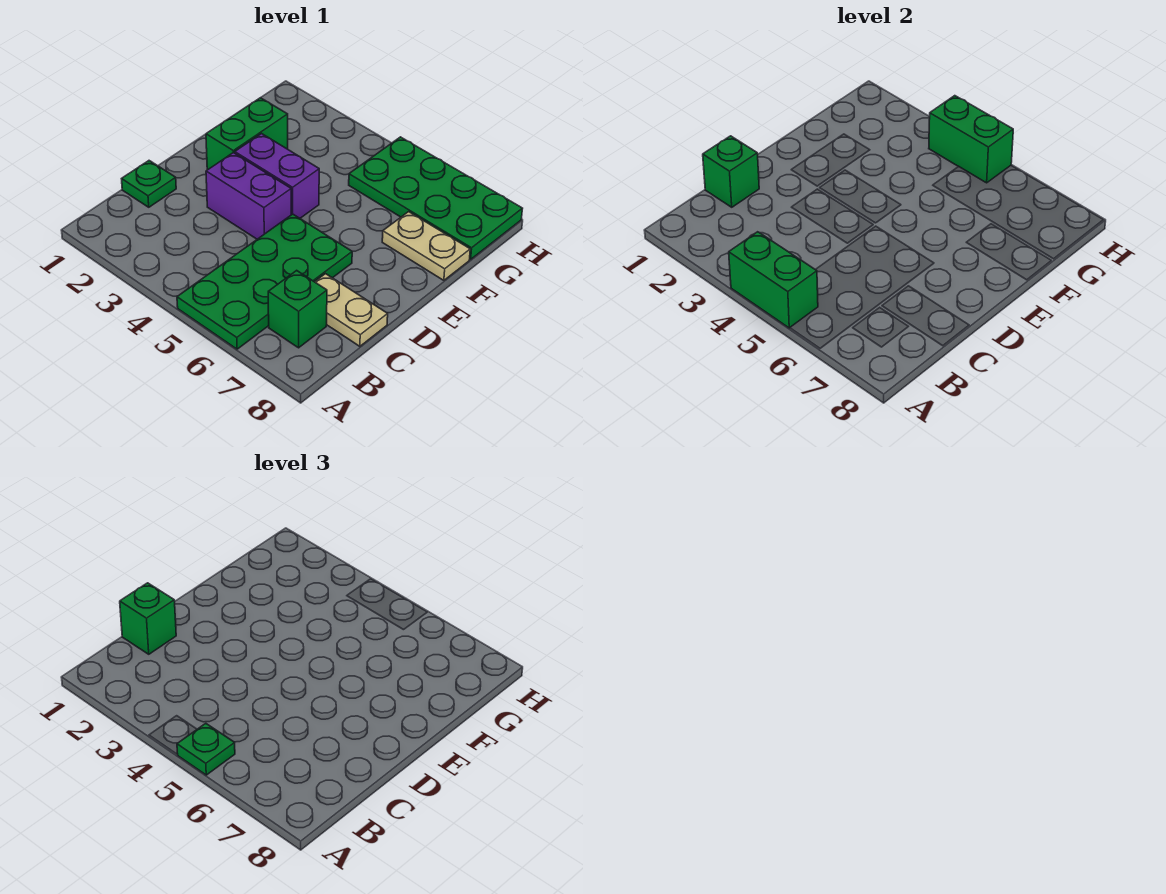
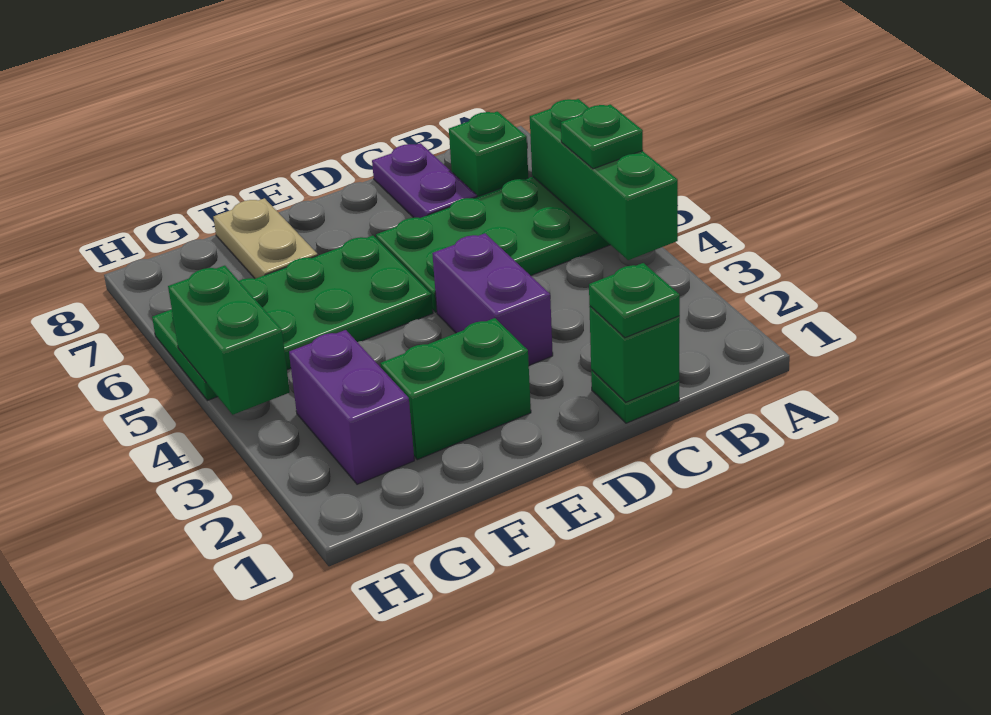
green 1x2 brick [729,232,818,328] -> green 1x3 brick [530,99,678,260]
green 1x1 brick [120,583,176,654] -> green 1x1 plate [589,263,680,338]
tan 1x2 plate [315,274,388,346] -> purple 1x2 plate [372,143,477,218]
purple 1x2 brick [235,134,319,218] -> purple 1x2 brick moved to [289,330,414,484]
green 2x4 plate [349,137,523,259] -> green 2x4 plate turned to [152,236,433,401]

